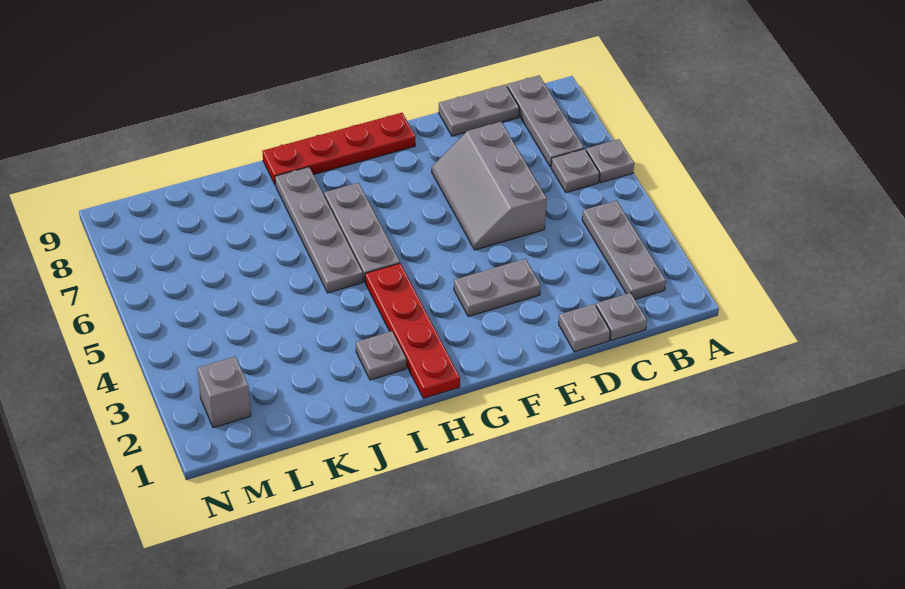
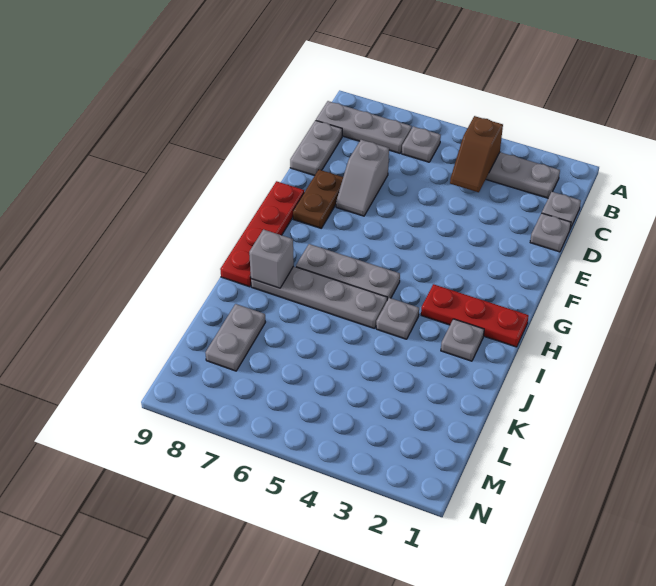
grey 1x1 plate [586,139,634,183] -> grey 1x1 plate moved to [376,298,419,339]
none -> brown 1x2 slope [450,116,503,192]
grey 2x3 slope [432,122,547,250] -> grey 1x2 slope [336,140,389,216]
grey 1x2 plate [454,259,541,317] -> grey 1x2 plate moved to [205,304,265,371]
none -> brown 1x2 plate [293,170,343,228]
red 1x4 plate [365,263,460,398] -> red 1x3 plate [421,284,529,347]
grey 1x1 brick [197,357,251,428] -> grey 1x1 brick moved to [249,230,294,288]

